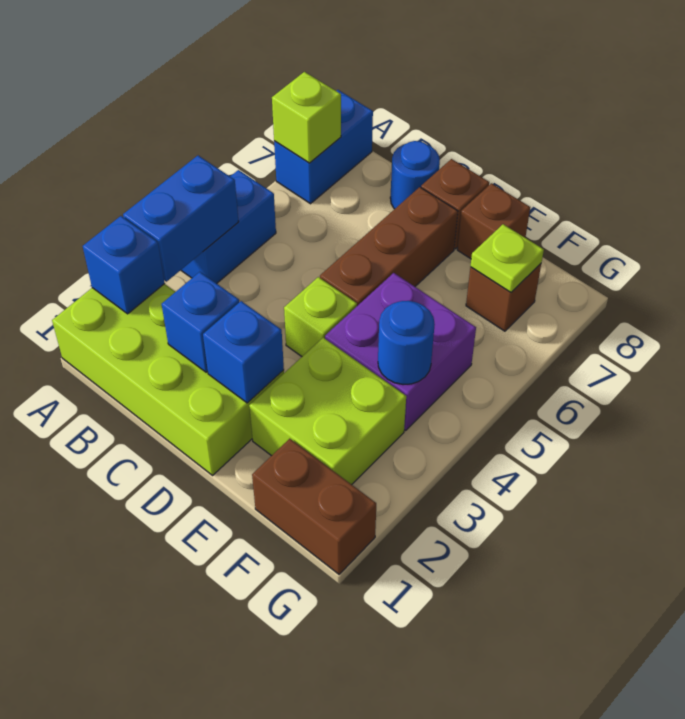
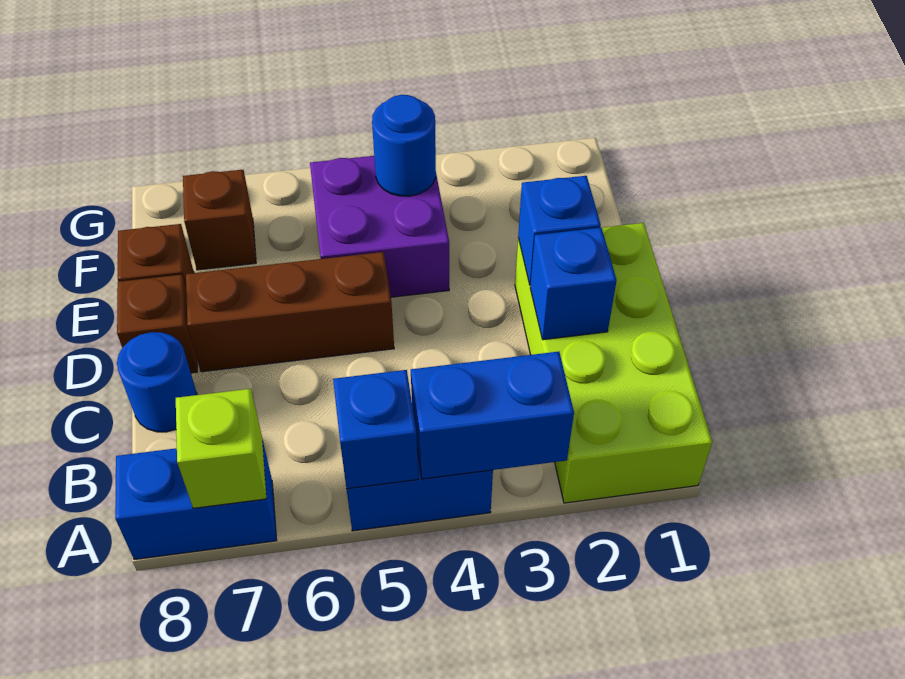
blue 1x1 brick [83,216,165,314] -> blue 1x1 brick moved to [333,370,418,489]
lime 1x1 brick [284,277,357,356] -> none
lime 2x2 brick [249,338,406,485] -> none
brown 1x2 brick [252,439,376,574] -> none
lime 1x1 plate [470,224,544,292] -> none

